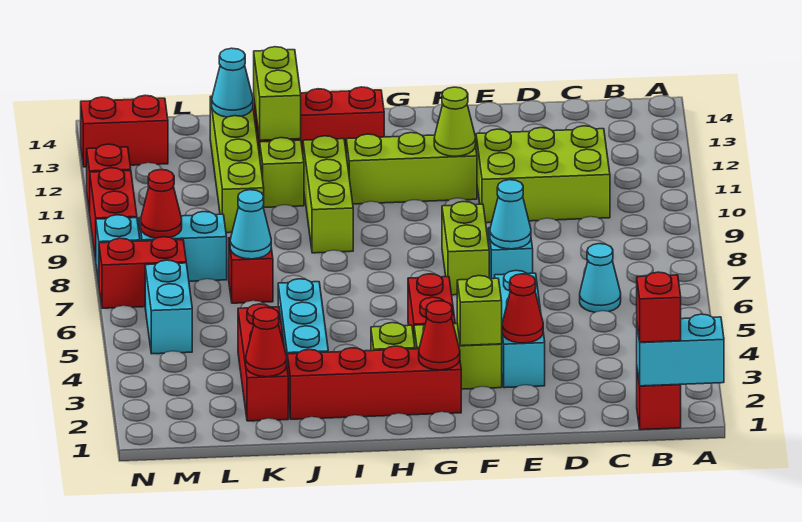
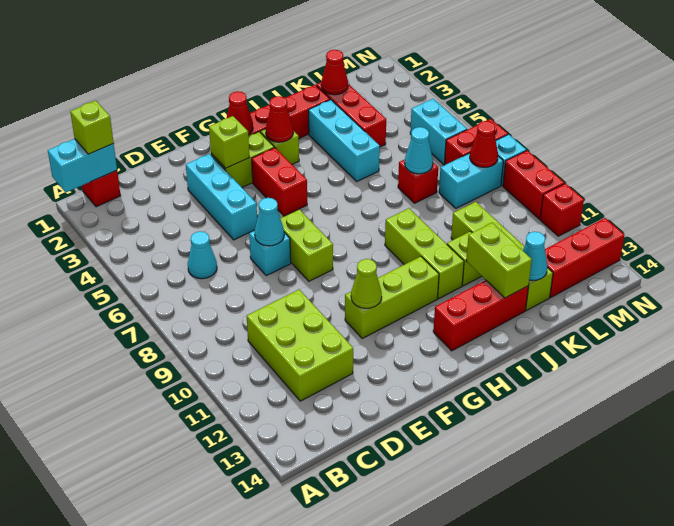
red 1x1 brick [637,272,681,342] -> lime 1x1 brick [70,101,114,154]
lime 2x3 brick [476,126,610,223] -> lime 2x3 brick turned to [247,290,353,401]
red 1x1 cone [502,274,543,343] -> red 1x1 cone moved to [266,96,293,142]
red 1x2 brick [81,95,168,167] -> red 1x3 brick [545,218,624,297]

